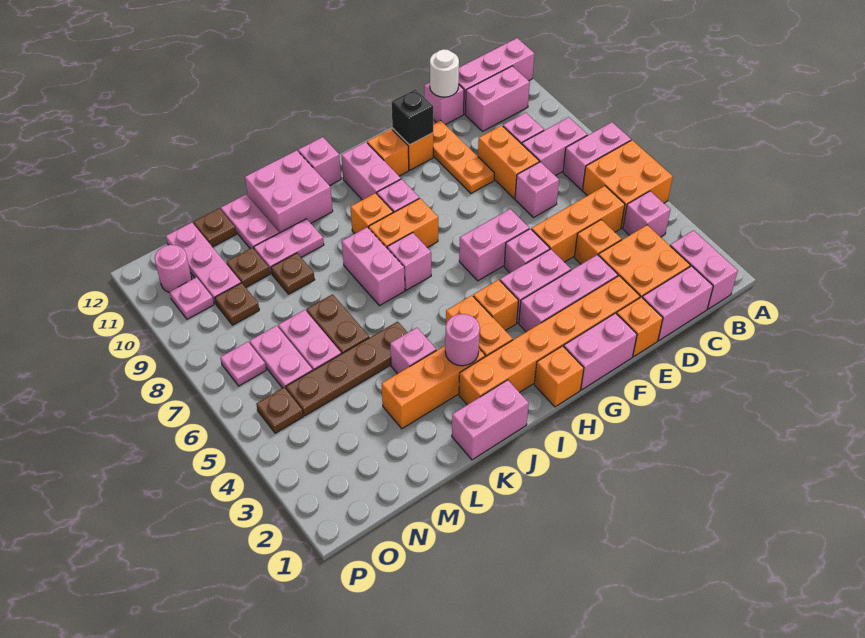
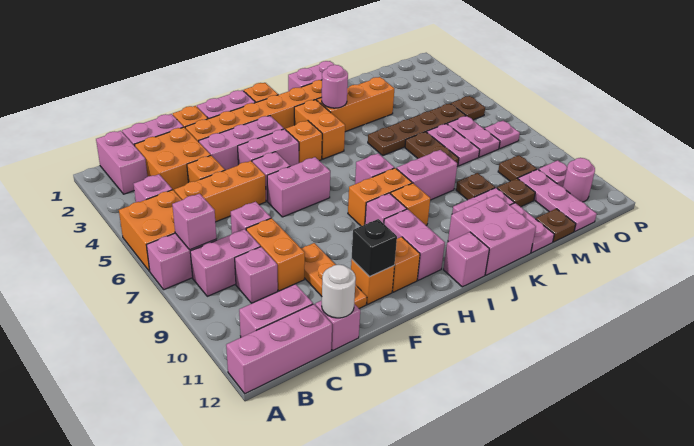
pink 1x2 brick [342,227,405,306] -> pink 1x2 brick turned to [396,150,457,200]
pink 1x1 brick [390,328,436,374] -> pink 1x1 brick moved to [172,194,216,250]

